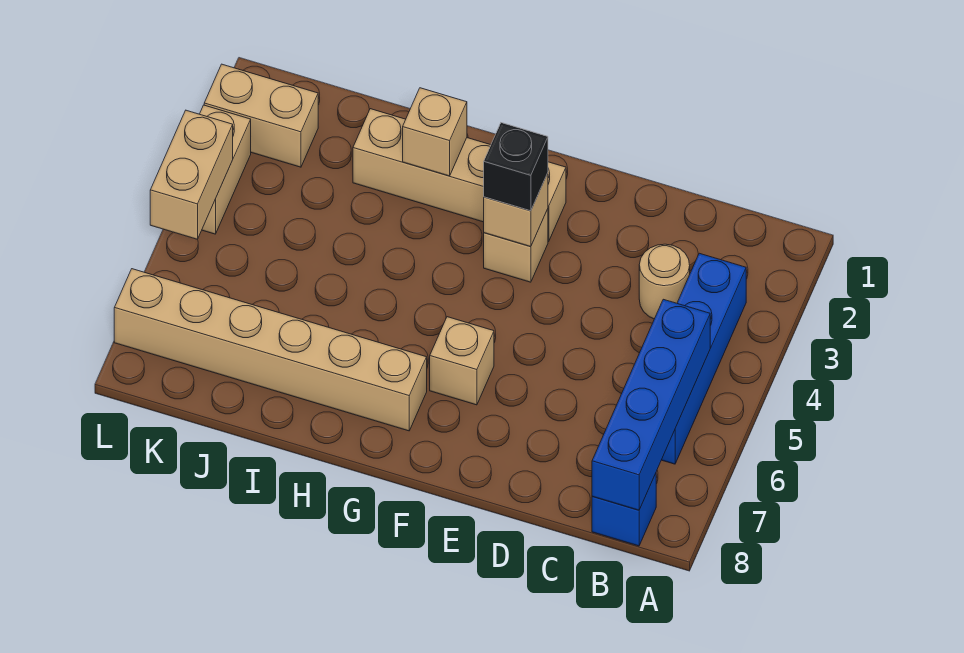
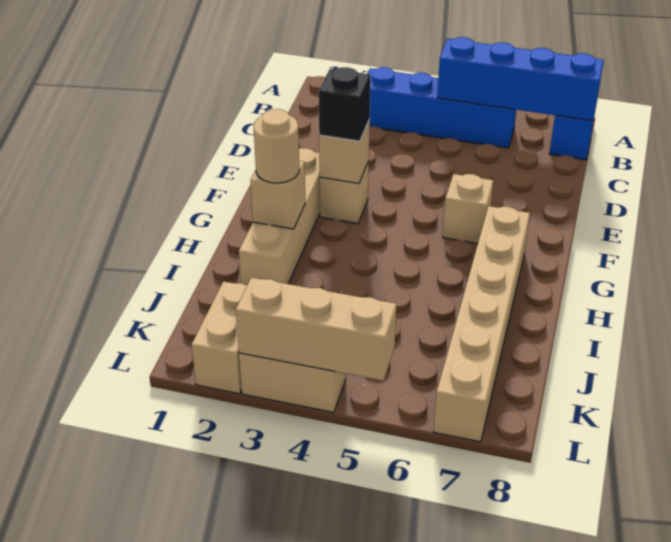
tan 1x1 round brick [639,244,690,319] -> tan 1x1 round brick moved to [254,109,299,183]
tan 1x2 brick [150,110,233,239] -> tan 1x3 brick [236,278,397,381]

